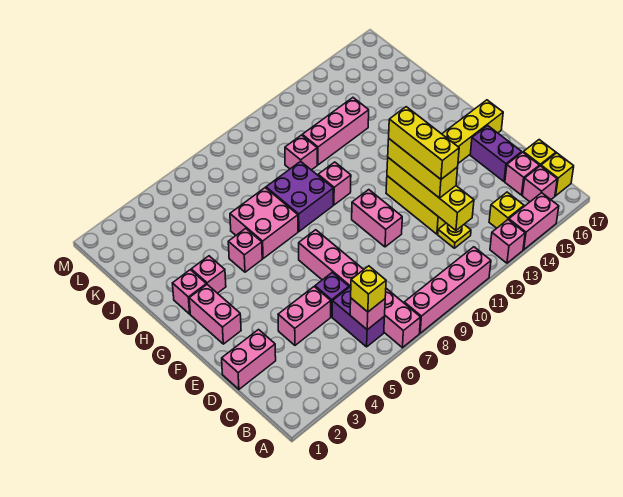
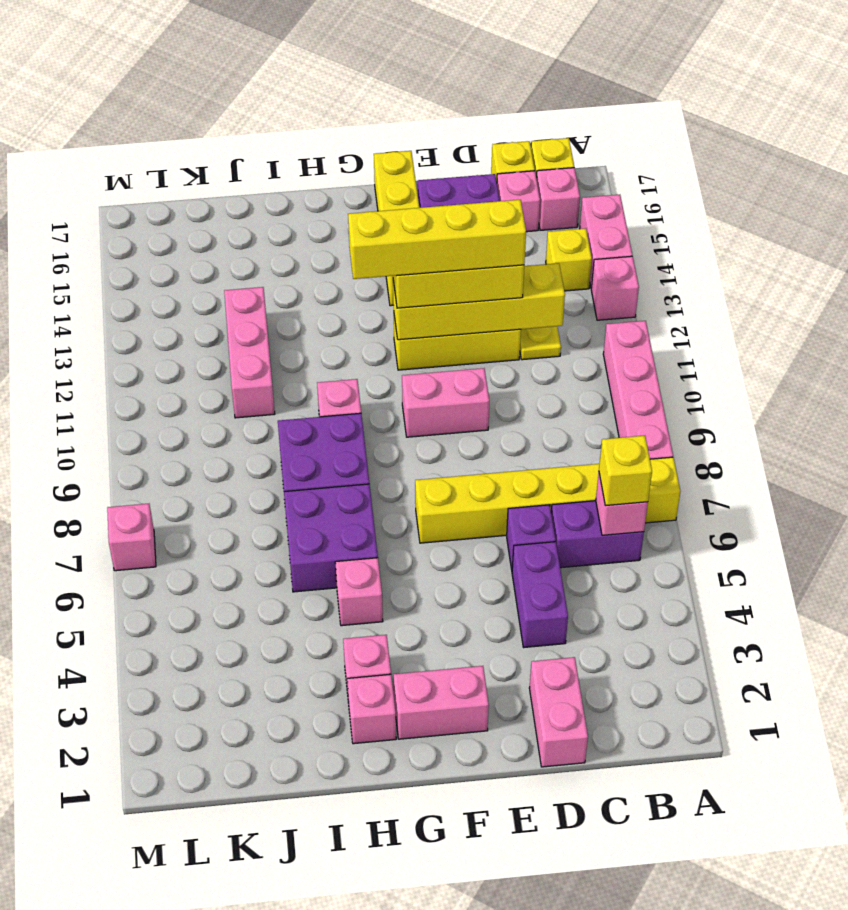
pink 1x6 brick [299,230,421,348] -> yellow 1x6 brick [415,457,680,543]
pink 1x2 brick [278,287,331,345] -> purple 1x2 brick [512,542,568,647]
yellow 1x3 brick [389,107,459,179] -> yellow 1x4 brick [348,200,526,279]
pink 2x2 brick [230,188,298,259] -> purple 2x2 brick [284,484,378,592]
pink 1x1 brick [285,135,317,170] -> pink 1x1 brick moved to [107,504,156,571]

